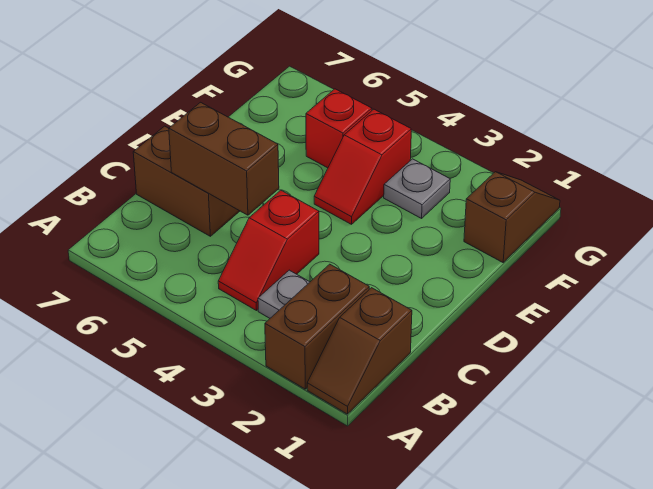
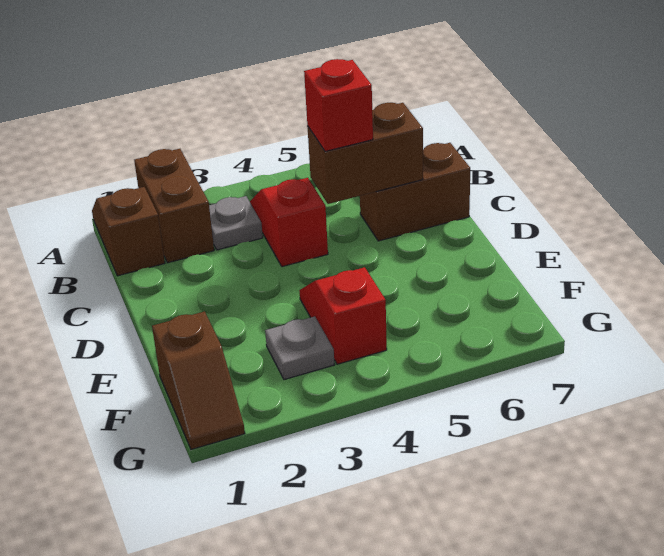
red 1x1 brick [306,89,372,168] -> red 1x1 brick moved to [304,59,373,151]

